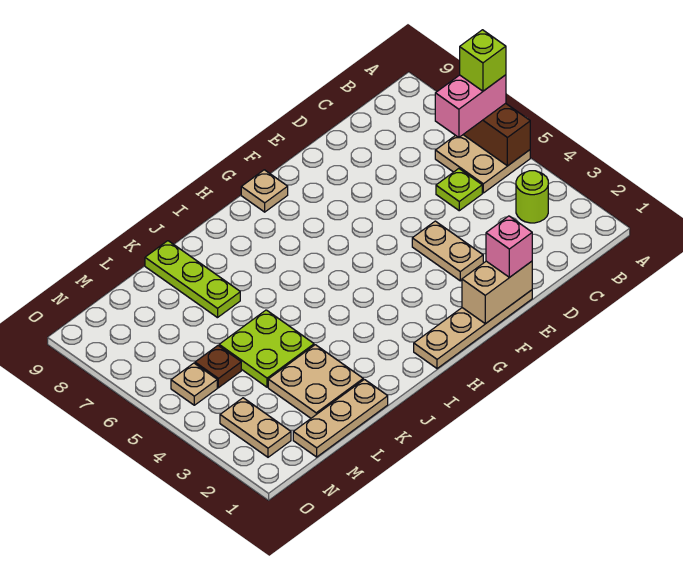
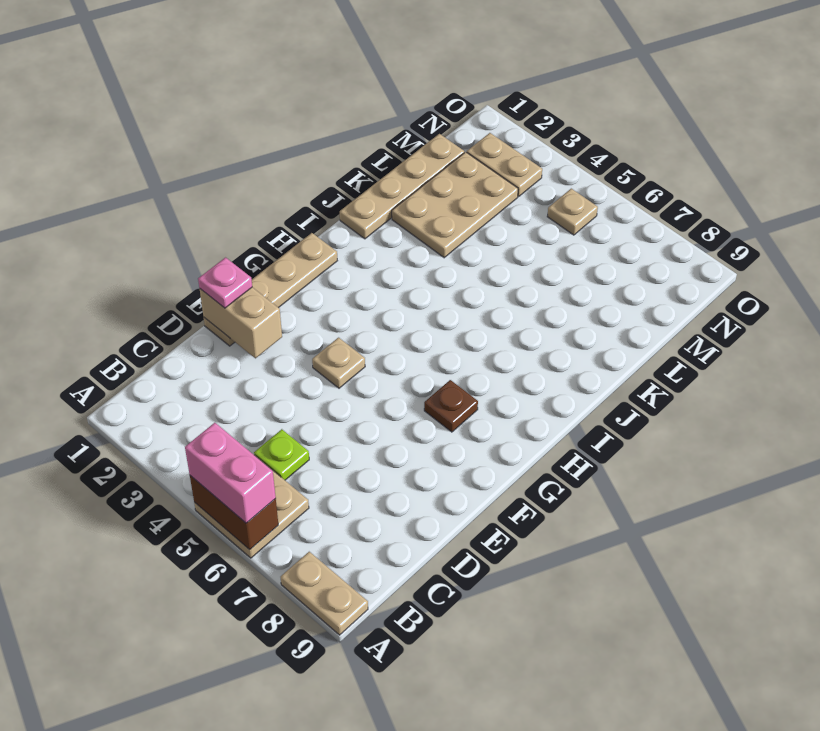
pink 1x2 brick [435,75,506,138] -> pink 1x2 brick turned to [185,423,276,523]
lime 1x1 brick [460,30,506,91] -> none
lime 1x1 round brick [516,171,548,223] -> none
tan 1x2 brick [462,261,532,324] -> tan 1x2 brick turned to [200,287,282,358]
pink 1x1 brick [486,216,532,277] -> pink 1x1 plate [198,258,252,308]
tan 1x2 plate [412,221,483,281] -> tan 1x2 plate moved to [281,552,368,635]
tan 1x1 plate [241,170,288,212] -> tan 1x1 plate moved to [312,338,365,388]
tan 1x3 plate [293,379,388,457] -> tan 1x4 plate [340,134,464,239]
tan 2x2 plate [268,345,363,418] -> tan 2x3 plate [392,152,518,258]
lime 2x2 plate [219,310,314,387] -> none
lime 1x3 plate [145,241,240,318] -> none
brown 1x1 plate [195,346,241,388] -> brown 1x1 plate moved to [424,380,478,432]

